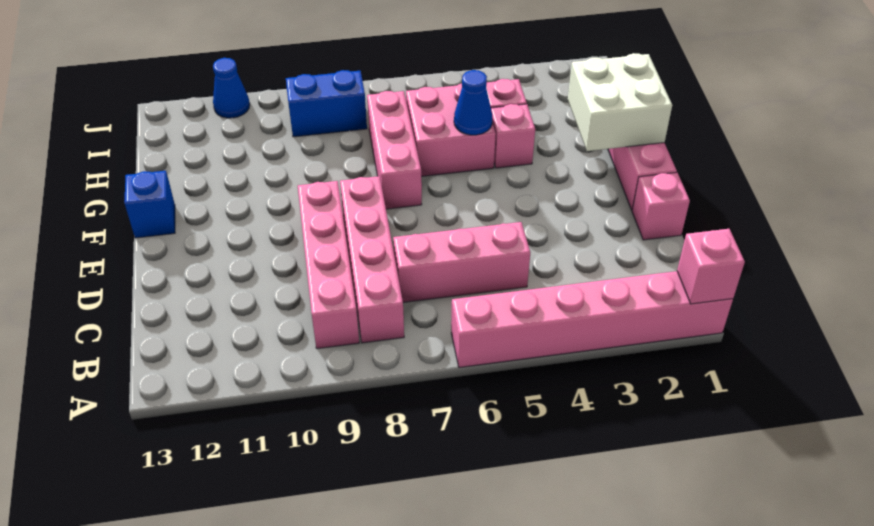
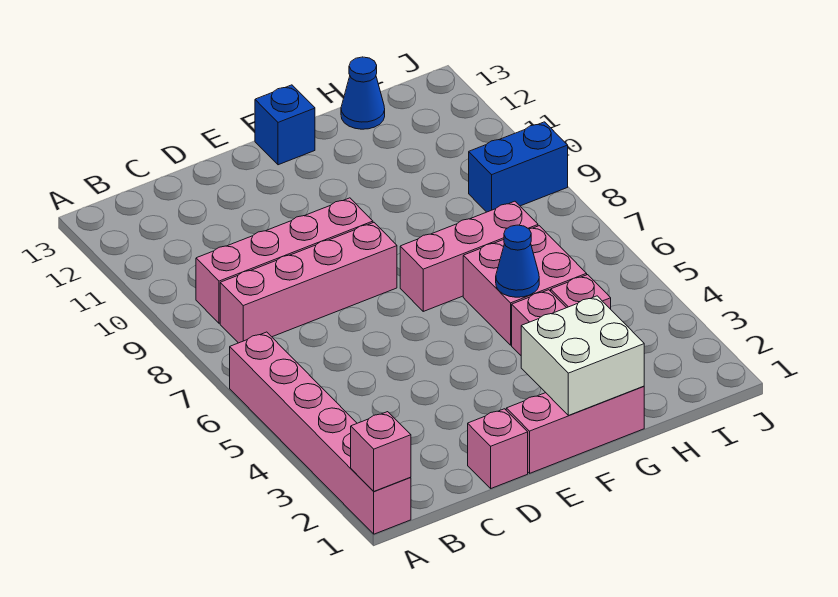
pink 1x3 brick [393,222,530,302] -> none
blue 1x2 brick [286,70,367,137] -> blue 1x2 brick turned to [469,122,568,212]
blue 1x1 cone [213,58,250,118] -> blue 1x1 cone moved to [341,57,385,129]

